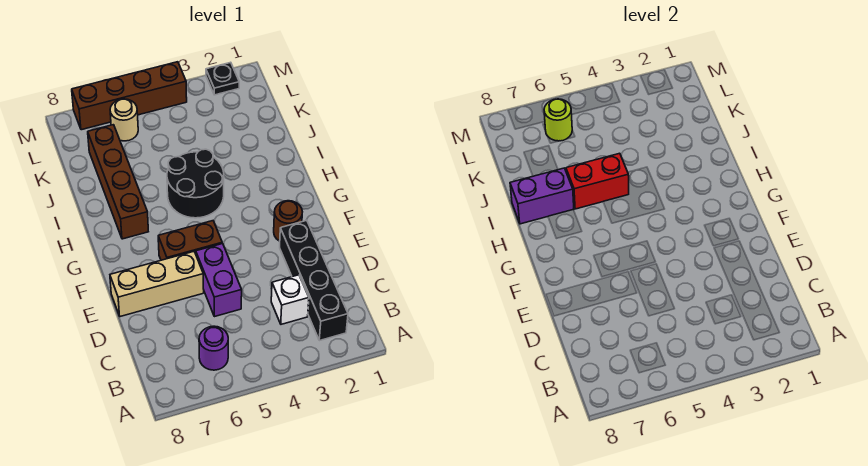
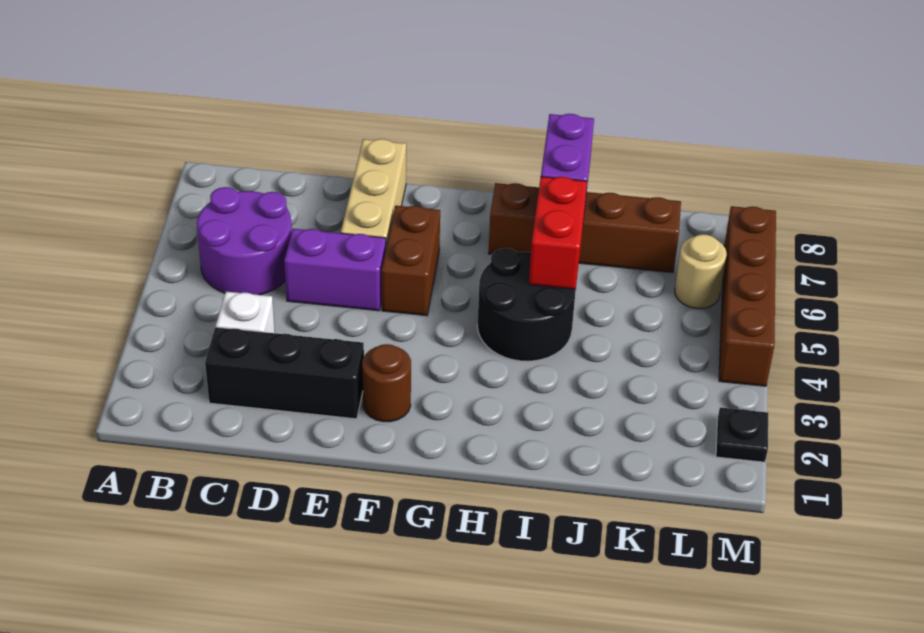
black 1x4 brick [280,220,348,341] -> black 1x3 brick [205,327,364,419]
purple 1x1 round brick [199,326,228,370] -> purple 2x2 round brick [197,187,292,295]
lime 1x1 round brick [544,99,572,141] -> none

